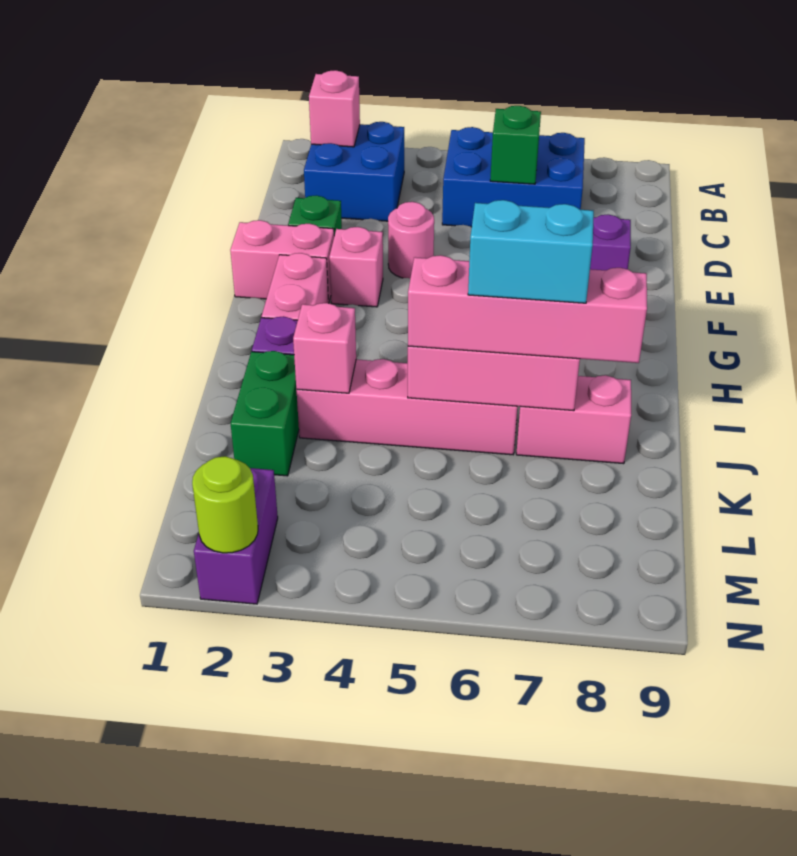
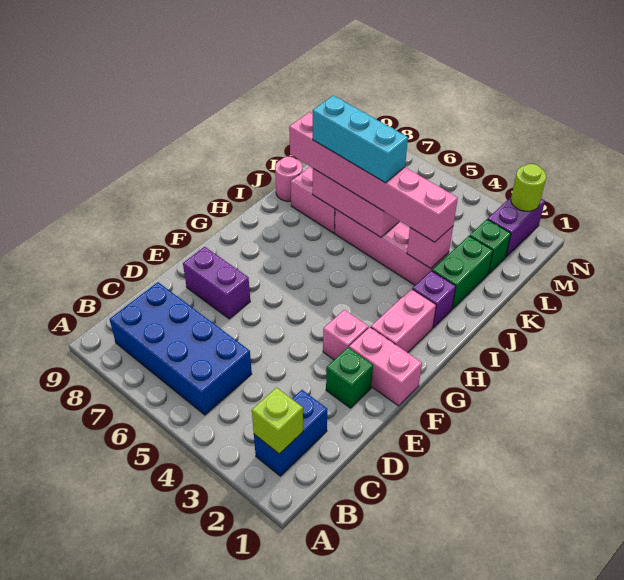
blue 2x2 brick [304,122,404,221] -> blue 1x2 brick [254,390,327,476]
pink 1x1 brick [309,70,360,147] -> lime 1x1 brick [252,388,303,454]
blue 2x3 brick [442,127,585,227] -> blue 2x4 brick [110,282,252,415]
green 1x1 brick [490,106,541,184] -> green 1x1 brick moved to [470,219,511,274]
pink 1x1 round brick [388,202,434,278] -> pink 1x1 round brick moved to [275,157,303,201]
pink 1x4 brick [408,255,647,363] -> pink 1x6 brick [289,112,458,242]
cyan 1x2 brick [468,200,594,303] -> cyan 1x3 brick [313,96,408,183]

